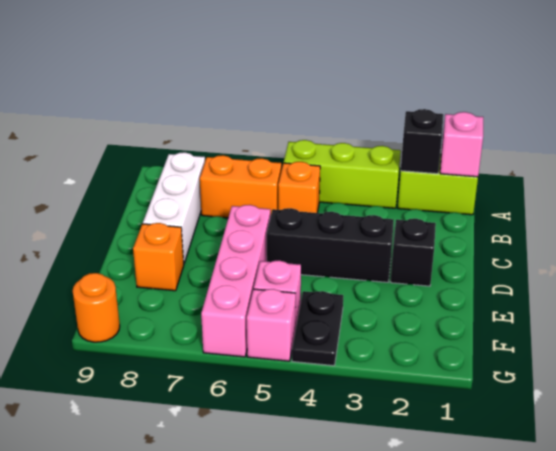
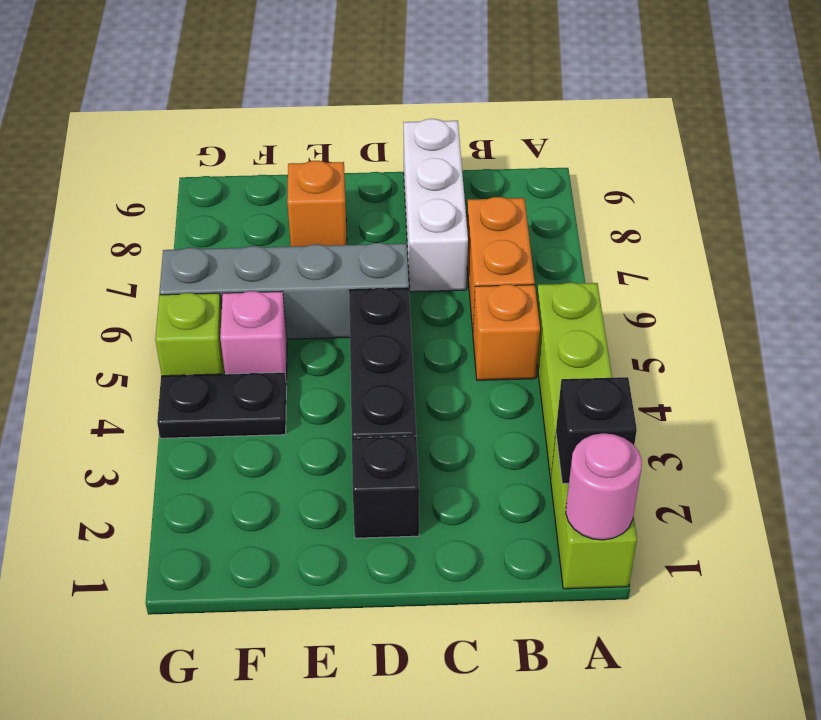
pink 1x1 brick [440,112,483,177] -> pink 1x1 round brick [566,433,642,540]
white 1x3 brick [143,152,205,263] -> white 1x3 brick turned to [403,119,468,292]
pink 1x4 brick [201,205,270,357] -> grey 1x4 brick [159,243,409,339]
pink 1x1 brick [247,289,296,361] -> lime 1x1 brick [155,293,225,376]
orange 1x1 round brick [73,273,120,342] -> none

